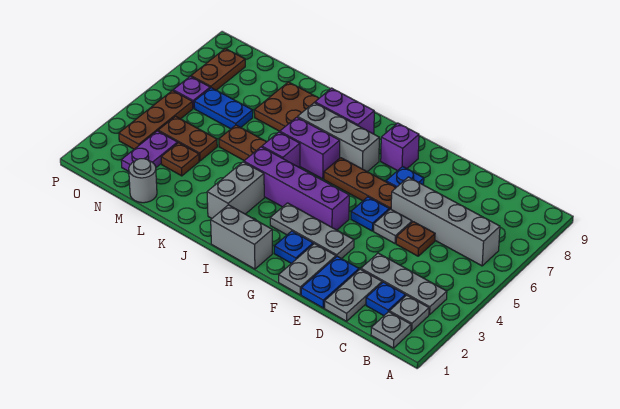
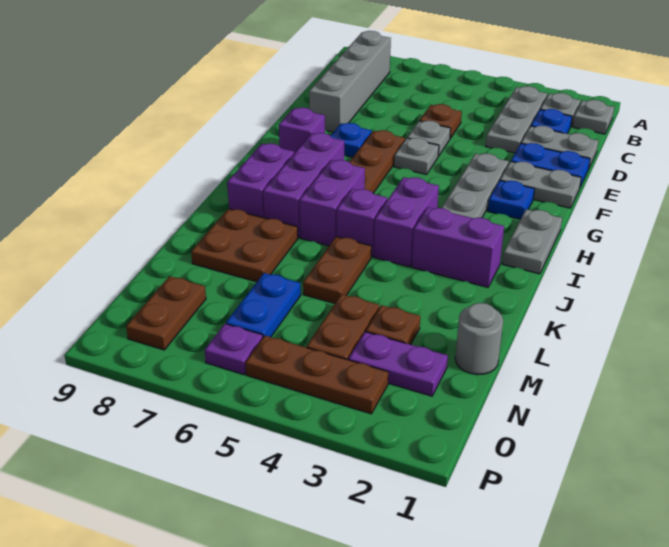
grey 1x4 brick [391,177,500,266] -> grey 1x4 brick moved to [309,31,391,132]
blue 1x1 plate [351,197,389,231] -> grey 1x1 plate [394,138,439,175]
purple 1x4 brick [244,147,349,230] -> purple 1x2 brick [374,177,439,267]
grey 1x2 brick [211,205,273,269] -> grey 1x2 plate [502,209,562,274]
grey 1x3 brick [298,103,379,172] -> purple 1x3 brick [263,133,344,238]
grey 1x2 brick [207,162,264,218] -> purple 1x2 brick [412,207,504,287]
brown 1x2 plate [191,49,245,90] -> brown 1x2 plate turned to [126,276,206,350]

